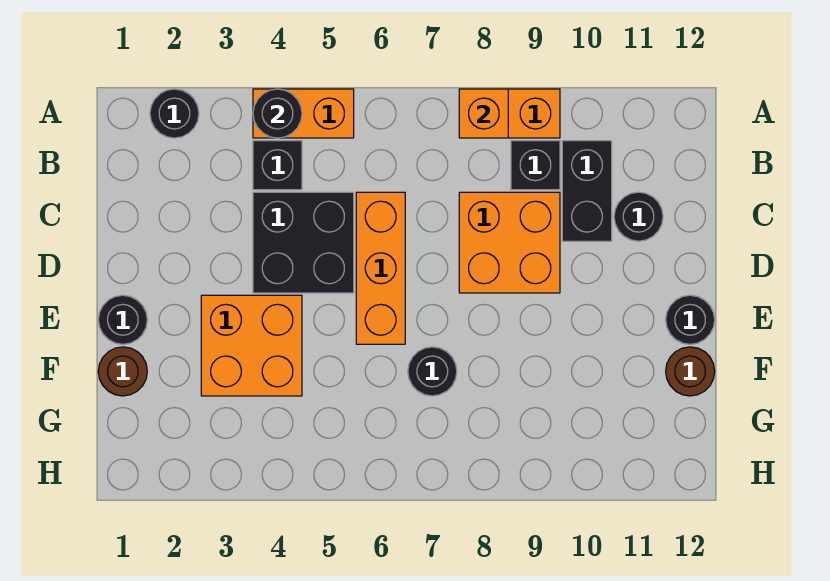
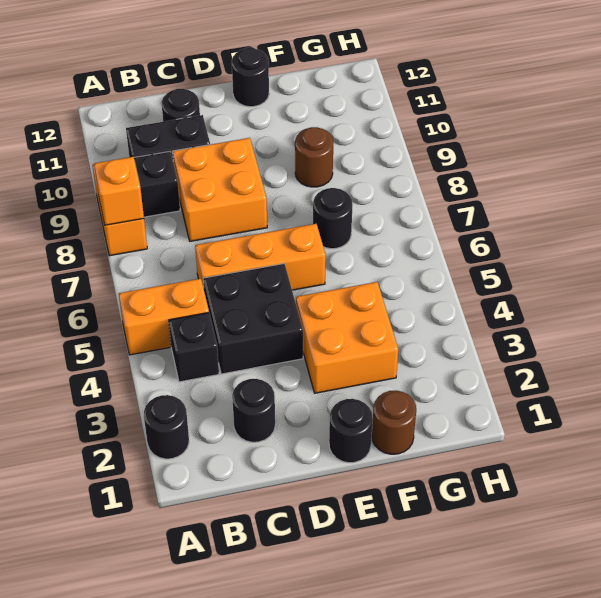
orange 1x2 brick [253,89,354,138] -> orange 1x2 brick turned to [119,279,209,355]
black 1x1 round brick [253,89,302,138] -> black 1x1 round brick moved to [232,379,275,442]
brown 1x1 round brick [666,347,715,396] -> brown 1x1 round brick moved to [295,127,333,187]

